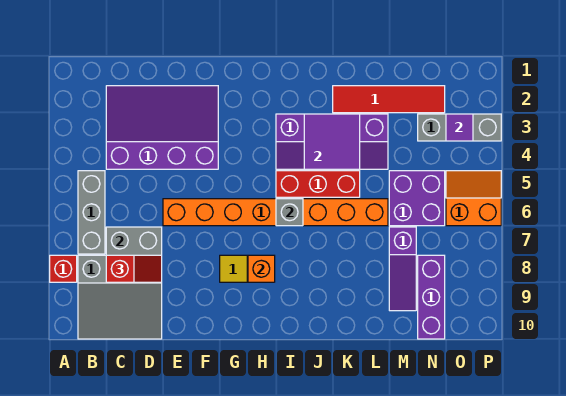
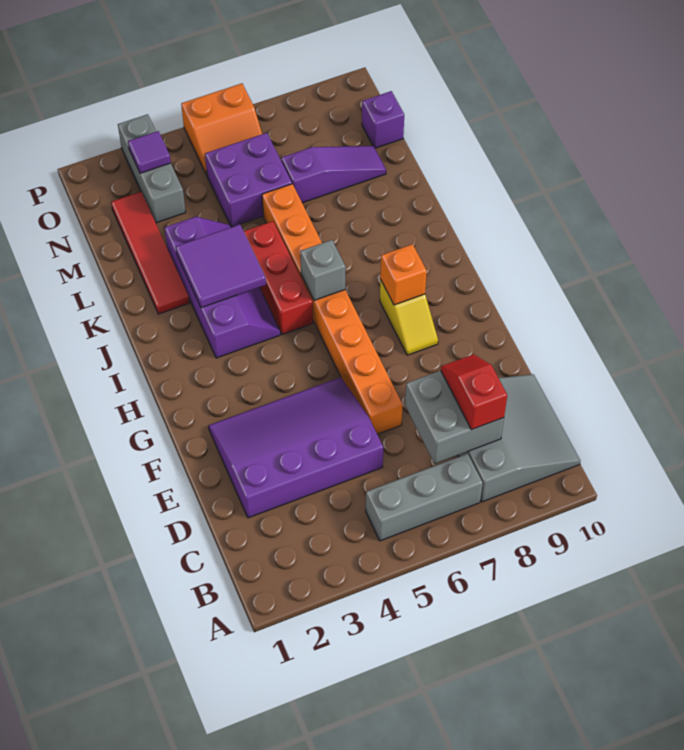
red 1x1 brick [50,255,77,282] -> none
purple 3x4 slope [106,86,218,169] -> purple 3x4 slope turned to [208,377,383,518]
purple 1x3 brick [418,255,445,339] -> purple 1x1 brick [362,91,404,148]
orange 2x2 slope [446,171,501,226] -> orange 2x2 slope turned to [181,83,262,175]

